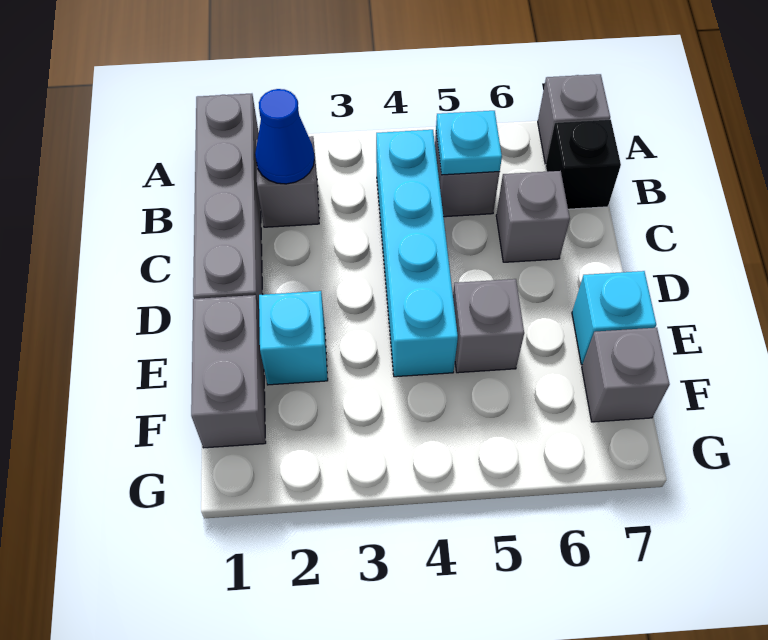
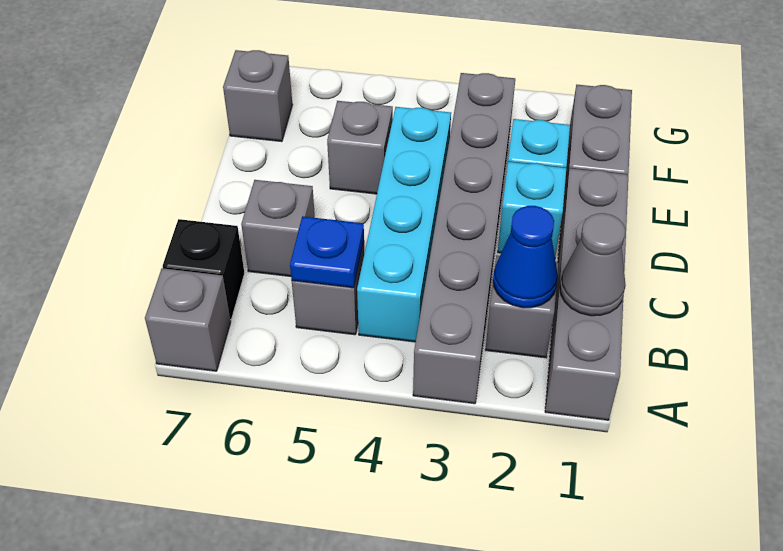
none -> grey 1x6 brick [413,73,515,404]
none -> grey 1x1 cone [560,213,626,316]
cyan 1x1 plate [436,111,502,175] -> blue 1x1 plate [290,216,364,288]
cyan 1x1 brick [572,271,656,365] -> cyan 1x1 brick moved to [498,162,566,257]

